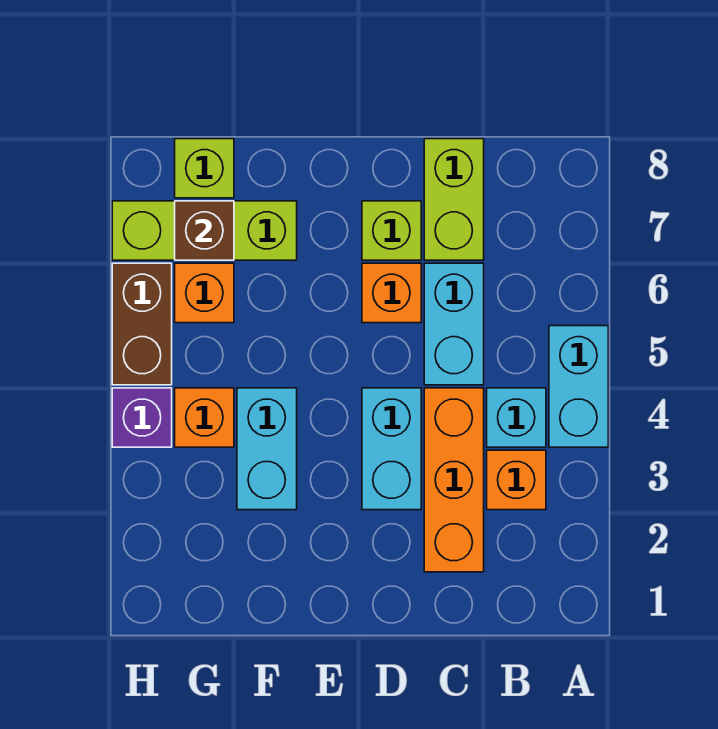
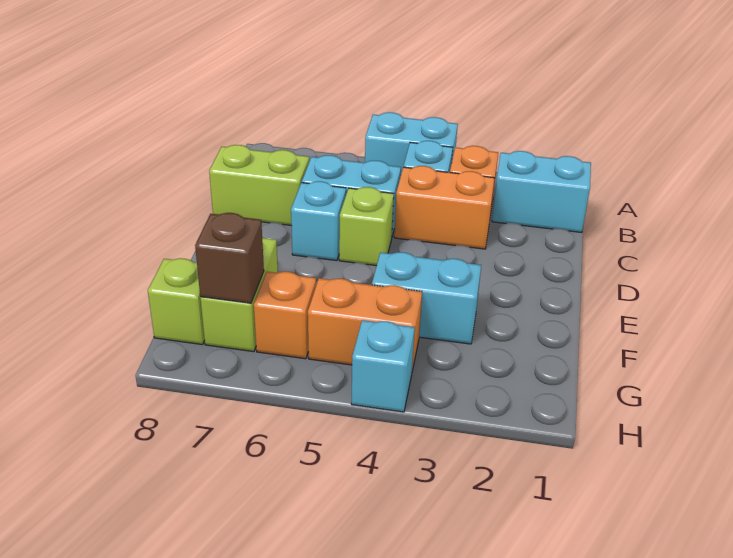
orange 1x3 brick [424,388,484,572] -> orange 1x2 brick [394,166,494,249]
cyan 1x2 brick [362,388,421,510] -> cyan 1x2 brick moved to [492,151,591,232]
orange 1x1 brick [362,263,421,323] -> cyan 1x1 brick [291,181,346,261]
lime 1x1 brick [362,201,421,260] -> lime 1x1 brick moved to [339,187,394,266]
lime 1x3 brick [112,201,297,260] -> lime 1x2 brick [200,238,278,352]
orange 1x1 brick [175,388,234,447] -> orange 1x2 brick [308,278,422,371]
purple 1x1 brick [112,388,172,447] -> cyan 1x1 brick [351,320,415,412]
brown 1x2 brick [112,263,172,385] -> none

